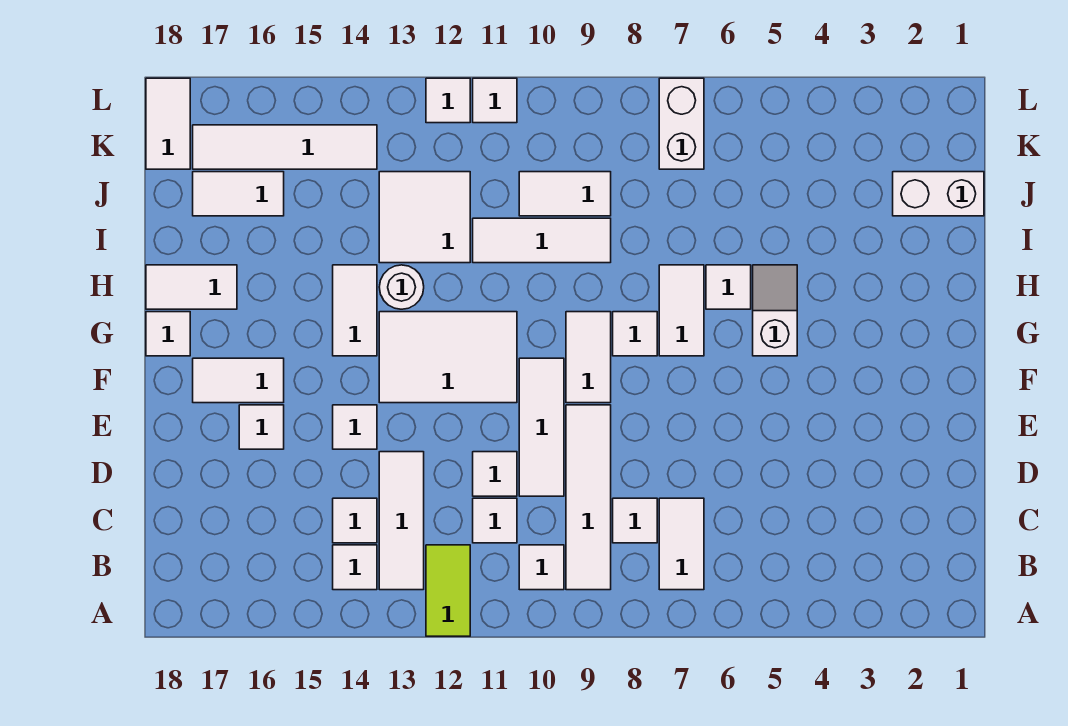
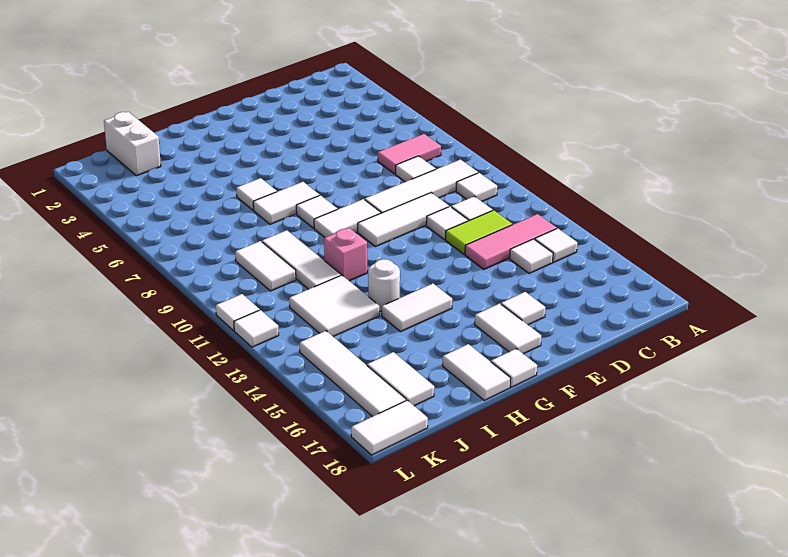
lime 1x2 tile [426,545,470,636] -> lime 1x2 tile moved to [446,210,512,254]
white 1x2 tile [659,498,704,590] -> pink 1x2 tile [378,134,441,174]
white 1x3 tile [379,452,424,590] -> pink 1x3 tile [465,214,557,269]
white 1x1 tile [333,405,377,449] -> none
white 2x3 tile [379,312,517,403] -> none
white 1x2 slope [753,265,797,356] -> none
none -> pink 1x1 brick [324,228,367,281]
white 1x2 brick [659,78,704,169] -> none

